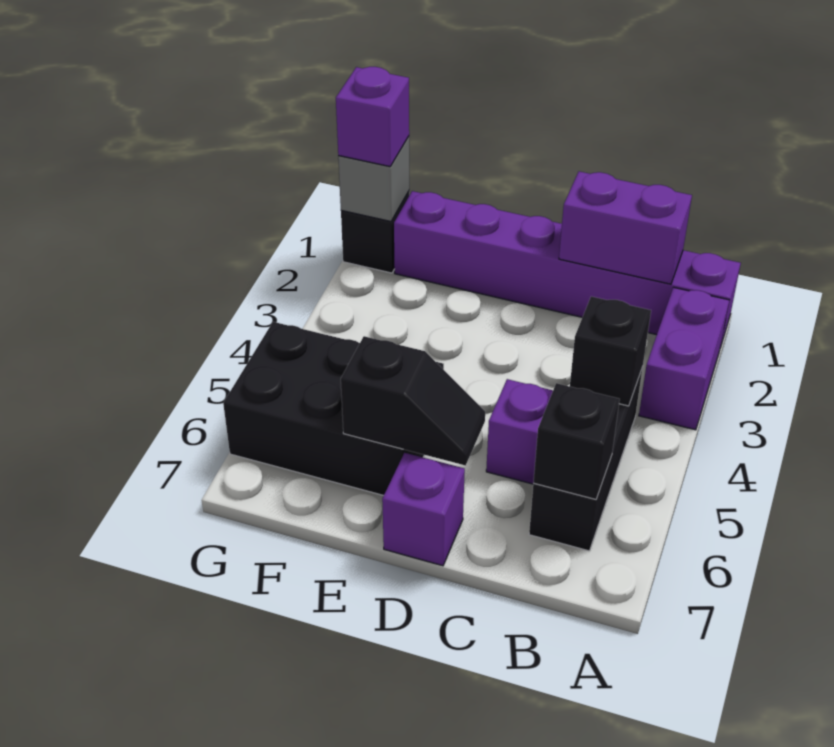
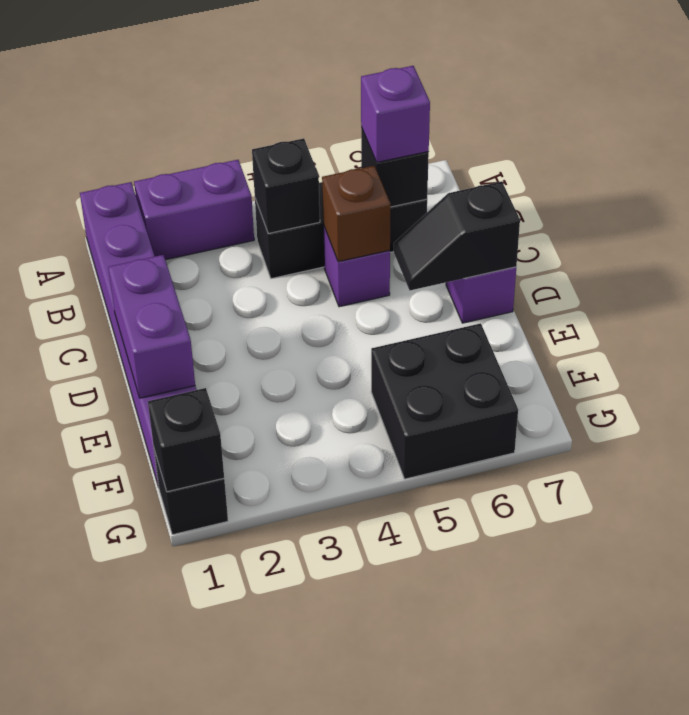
purple 1x2 brick [559,171,692,284] -> purple 1x2 brick moved to [108,255,195,398]
none -> brown 1x1 brick [322,166,391,262]
black 1x2 slope [341,336,485,465] -> black 1x2 slope turned to [394,182,520,290]
black 2x3 brick [223,322,444,495] -> black 2x2 brick [371,323,518,479]
grey 1x1 brick [338,137,409,221] -> black 1x1 brick [148,388,224,492]
purple 1x1 brick [336,67,409,167] -> purple 1x1 brick moved to [361,66,430,162]

